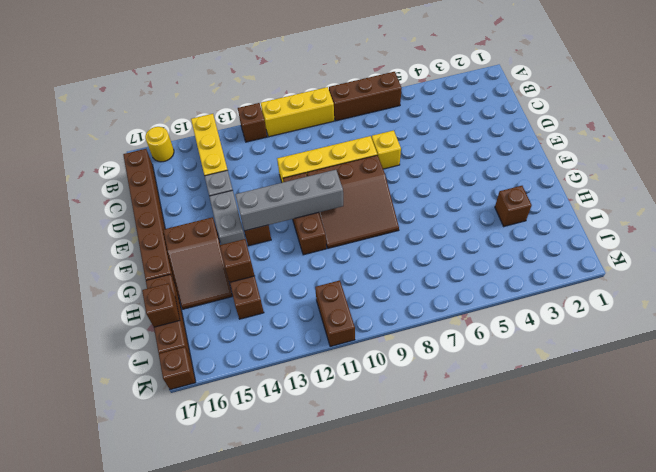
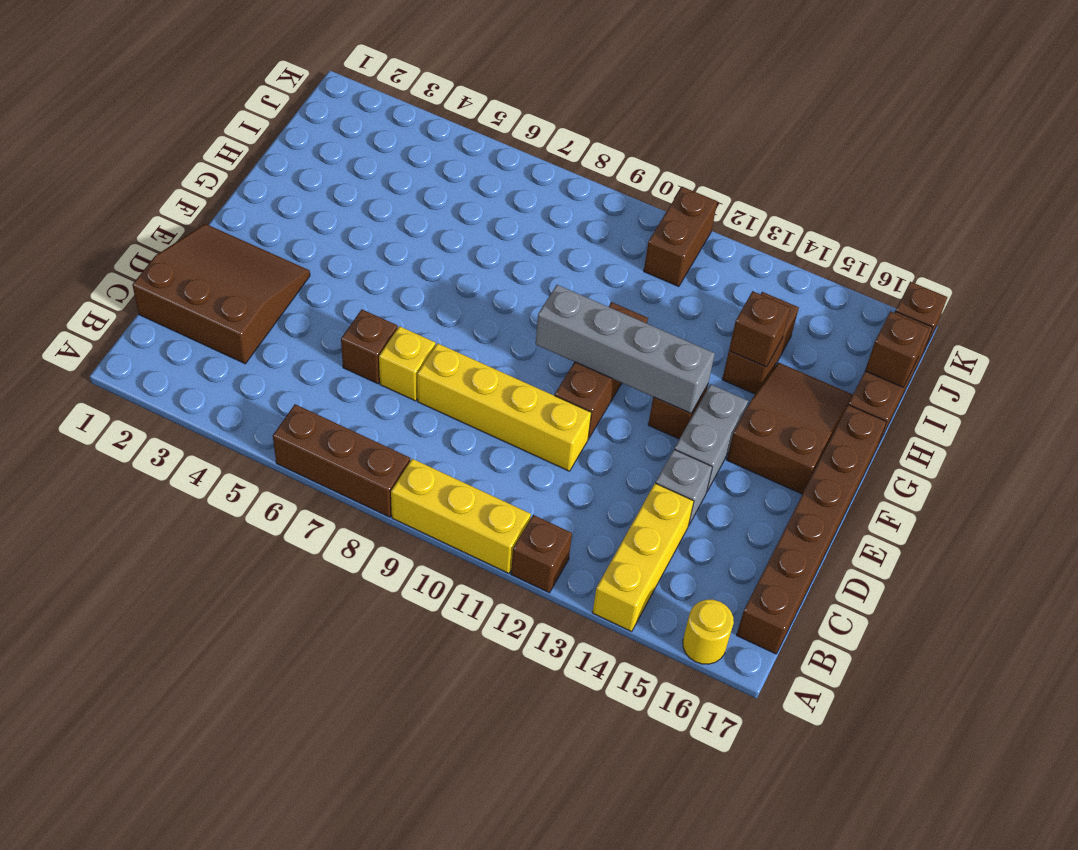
brown 3x3 slope [307,155,399,248] -> brown 3x3 slope moved to [132,224,310,364]
brown 1x1 brick [495,186,532,226] -> brown 1x1 brick moved to [341,309,398,384]

